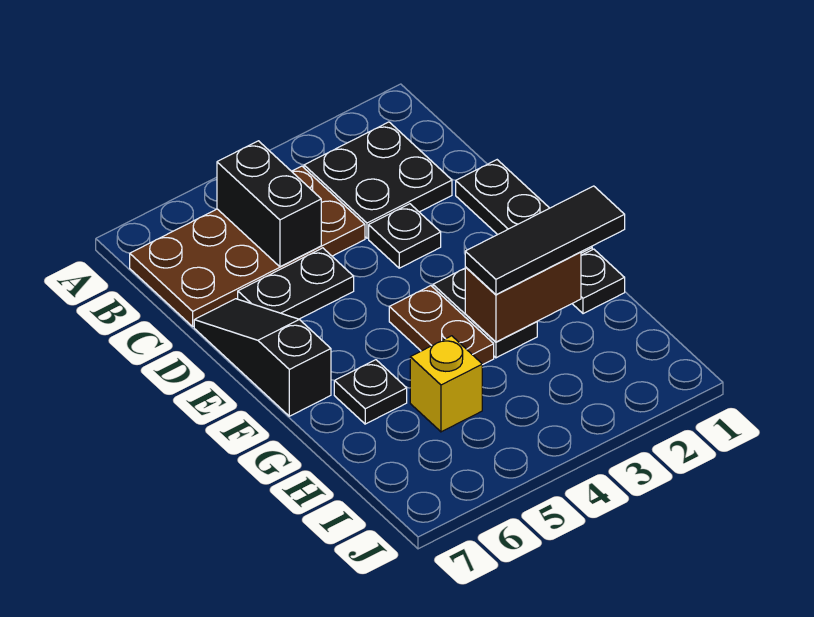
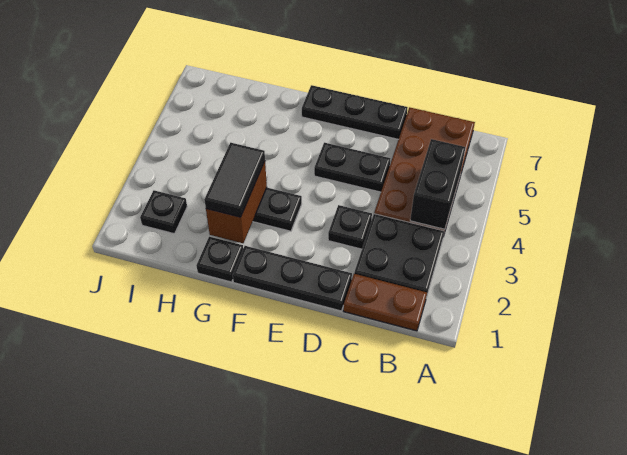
black 1x2 brick [217,141,321,267] -> black 1x2 brick turned to [410,139,465,229]
black 1x2 plate [238,248,354,319] -> black 1x2 plate turned to [314,143,390,192]
black 1x3 slope [194,299,331,416] -> black 1x3 plate [302,85,408,139]
brown 1x2 plate [389,286,494,365] -> brown 1x2 plate moved to [343,274,427,331]
black 1x3 tile [465,186,625,295] -> black 1x2 tile [204,143,265,217]
black 1x1 plate [334,360,407,424] -> black 1x1 plate moved to [140,190,187,234]
yellow 1x1 brick [410,336,482,432] -> none

